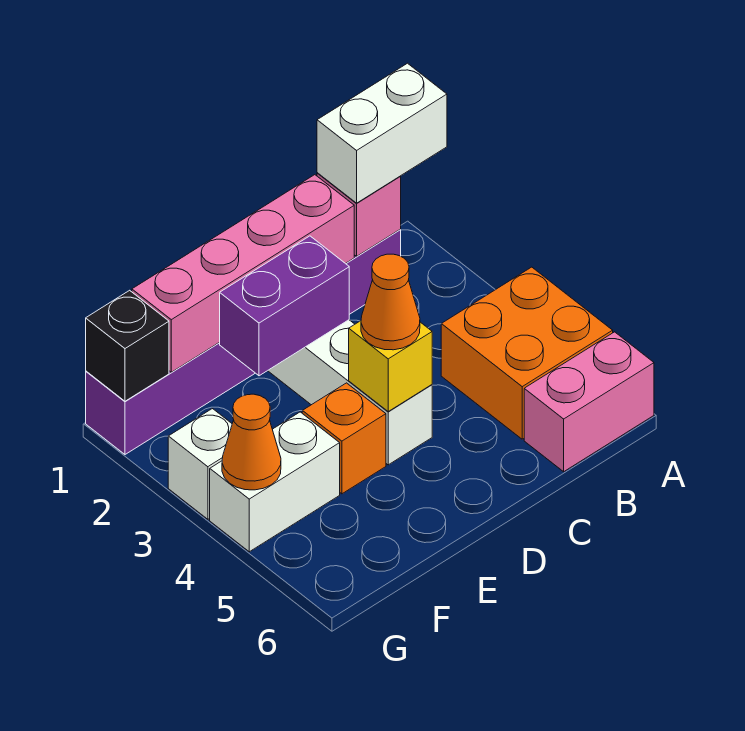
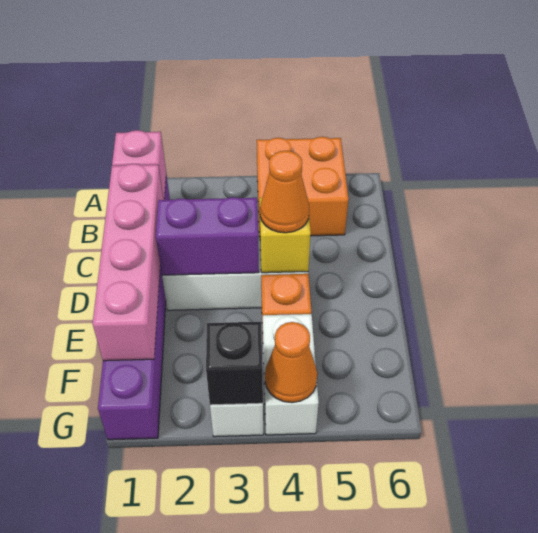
white 1x2 brick [317,63,447,203] -> none
pink 1x2 brick [524,332,654,472] -> none
purple 1x2 brick [220,236,349,376] -> purple 1x2 brick turned to [156,197,259,275]
black 1x1 brick [86,290,169,401] -> black 1x1 brick moved to [206,322,263,405]

